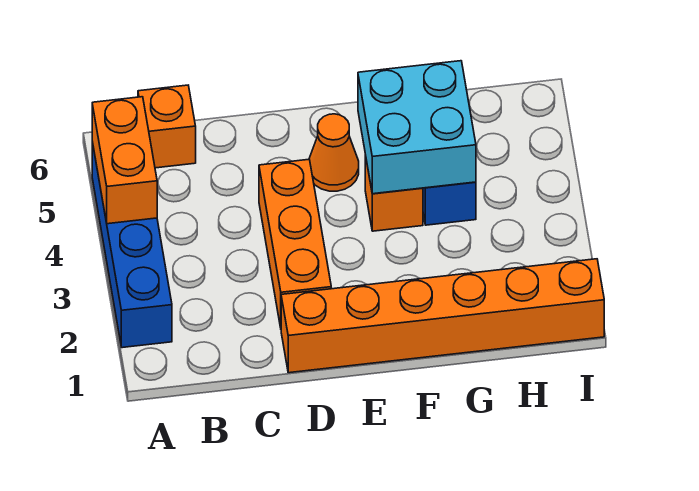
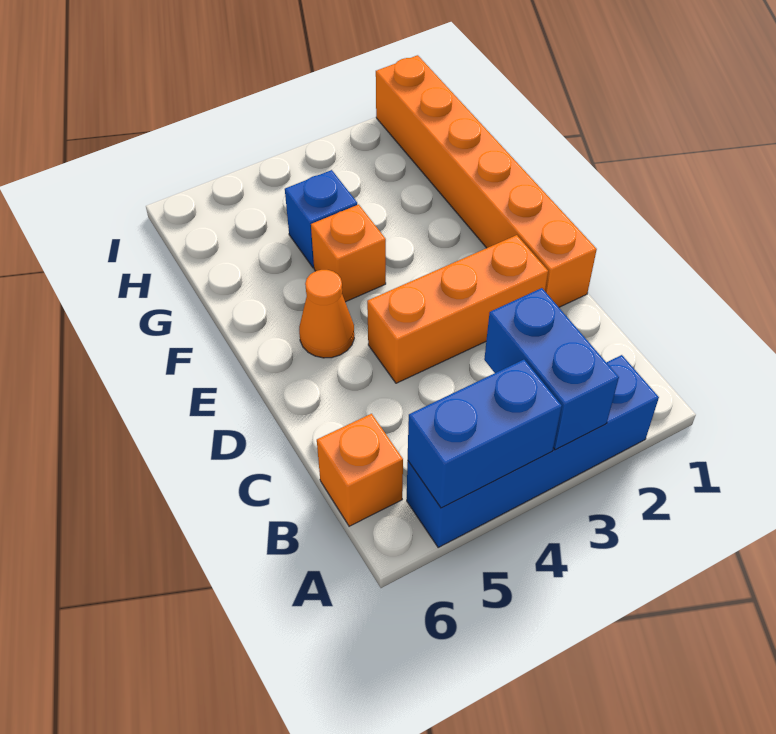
none -> blue 1x2 brick [484,288,619,450]
orange 1x2 brick [92,97,157,224] -> blue 1x2 brick [408,360,562,508]
cyan 2x2 brick [358,61,476,194] -> none

